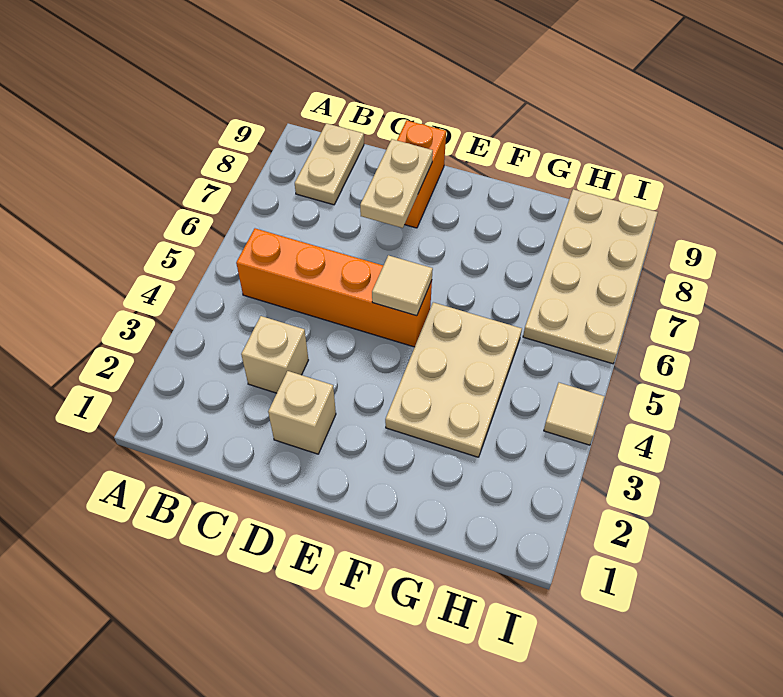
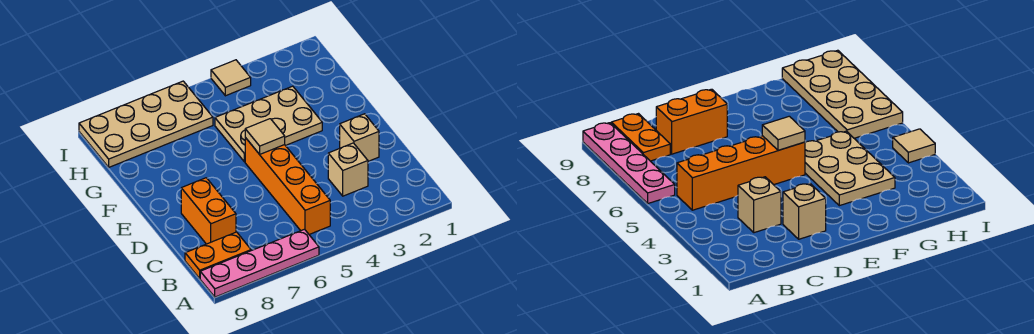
none -> pink 1x4 plate [200,229,319,297]
tan 1x2 plate [295,123,364,205] -> orange 1x2 plate [185,232,251,278]
tan 1x2 plate [360,139,433,228] -> none
orange 1x2 brick [397,120,446,228] -> orange 1x2 brick turned to [181,178,236,244]

